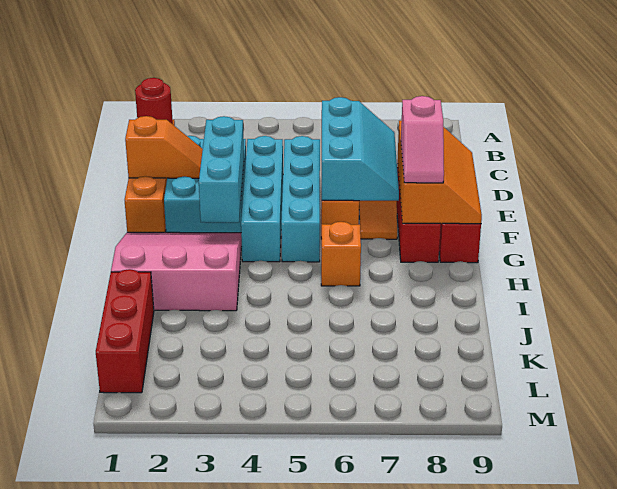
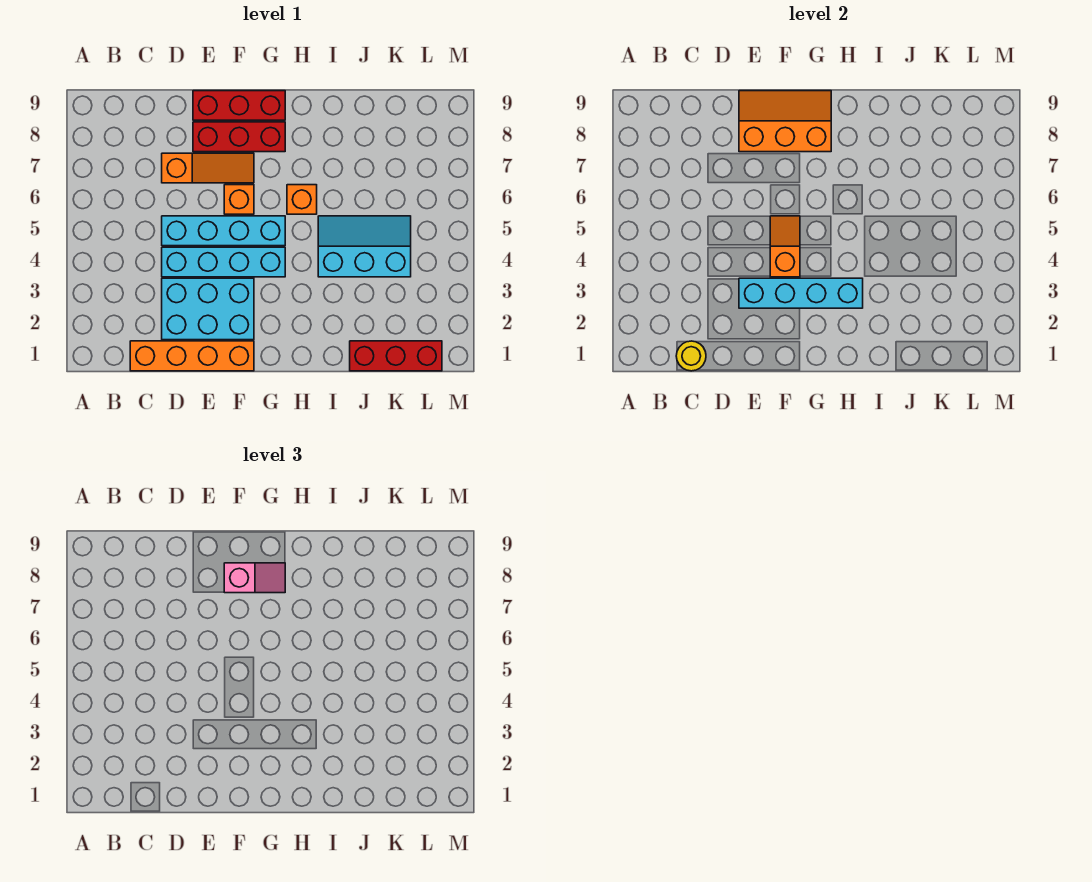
red 1x1 round brick [135,78,173,124] -> yellow 1x1 round brick [676,341,706,371]
cyan 2x3 slope [322,97,399,201] -> cyan 2x3 slope moved to [318,216,411,277]
orange 1x2 slope [125,116,203,178] -> orange 1x2 slope moved to [770,216,800,277]
cyan 1x3 brick [199,116,244,223] -> cyan 1x4 brick [739,278,863,308]
pink 3x3 slope [111,232,242,311] -> none

